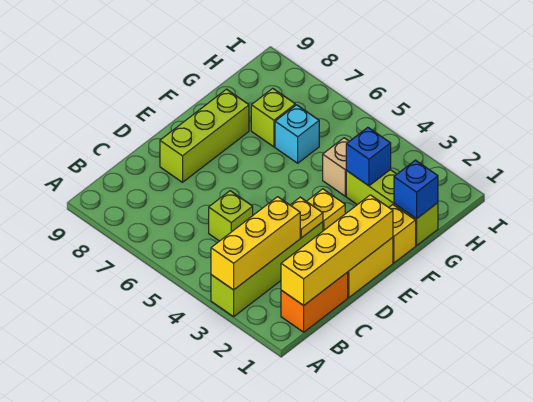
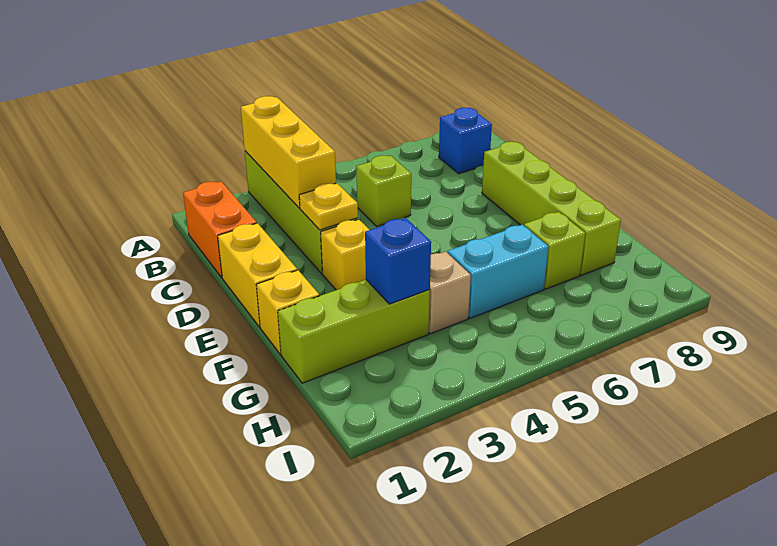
yellow 1x4 brick [281,195,393,305] -> none
lime 1x3 brick [160,89,249,182] -> lime 1x4 brick [482,142,621,275]
blue 1x1 brick [394,160,438,219] -> blue 1x1 brick moved to [439,108,492,174]
cyan 1x1 brick [275,105,319,163] -> cyan 1x2 brick [448,225,549,318]

